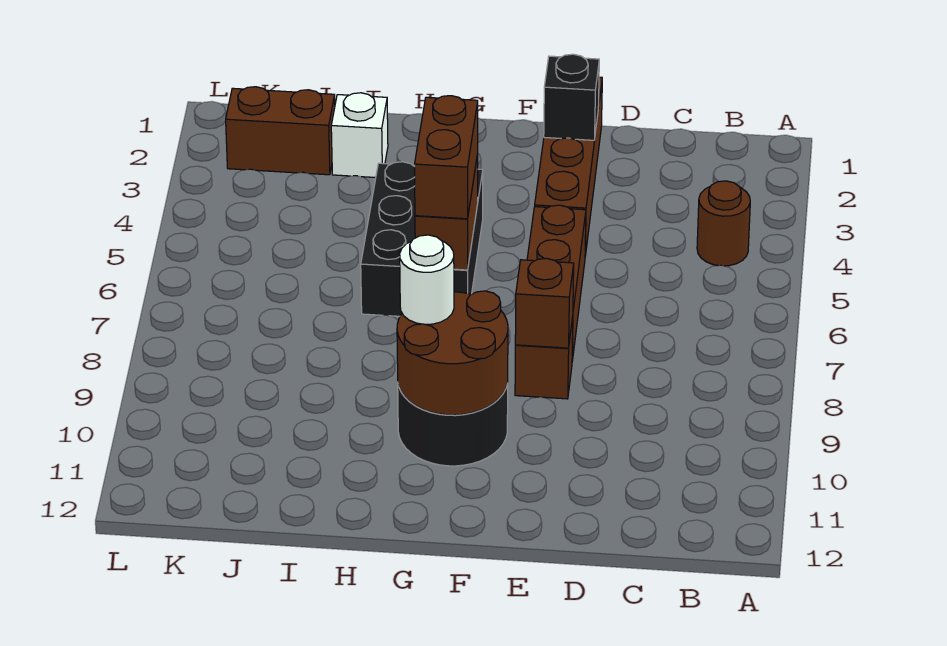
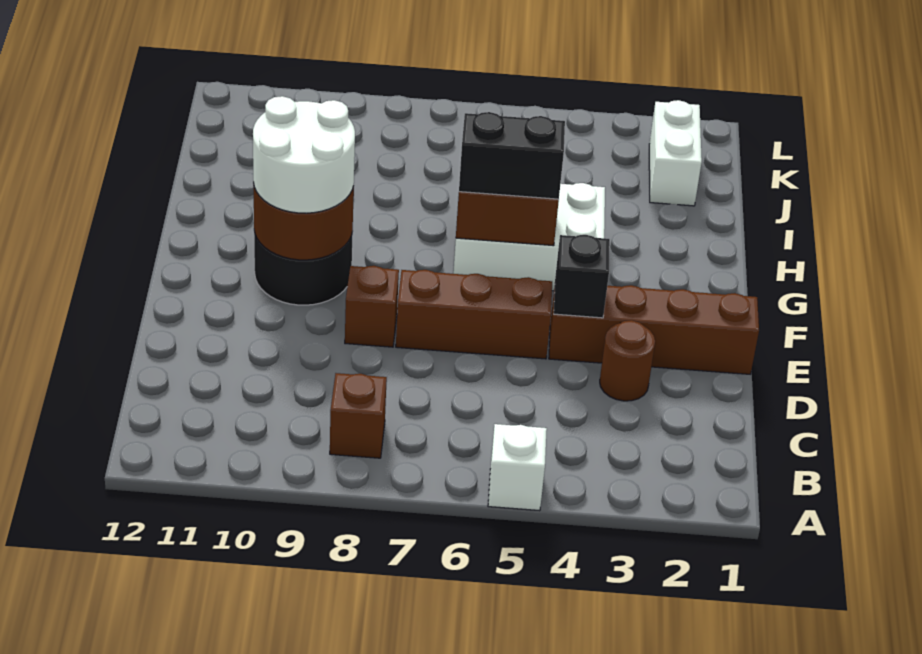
brown 1x1 round brick [697,181,750,266] -> brown 1x1 round brick moved to [600,320,655,401]
black 1x1 brick [544,54,599,140] -> black 1x1 brick moved to [554,235,610,318]
brown 1x1 brick [515,258,574,348] -> brown 1x1 brick moved to [330,373,387,458]
black 2x3 brick [361,162,483,316] -> white 2x3 brick [453,183,605,291]
brown 1x2 brick [415,96,478,219] -> black 1x2 brick [459,112,565,200]
white 1x1 round brick [400,235,454,324] -> white 2x2 round brick [253,96,355,213]
white 1x1 brick [331,93,388,178] -> white 1x1 brick moved to [488,424,547,511]
brown 1x2 brick [226,87,335,175] -> white 1x2 brick [649,100,702,206]

